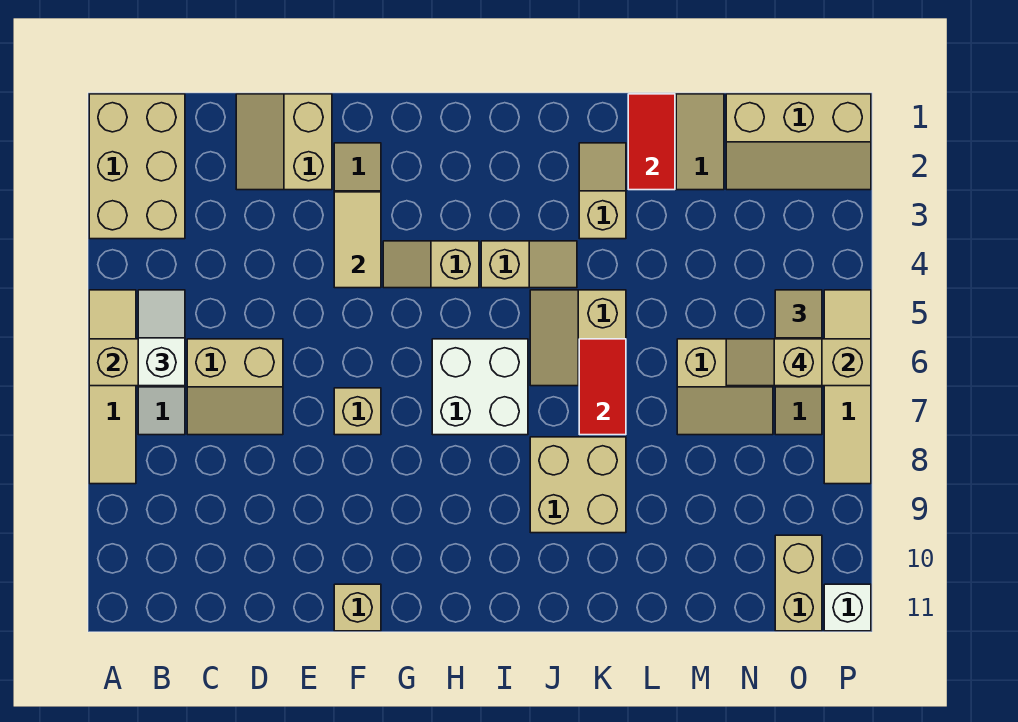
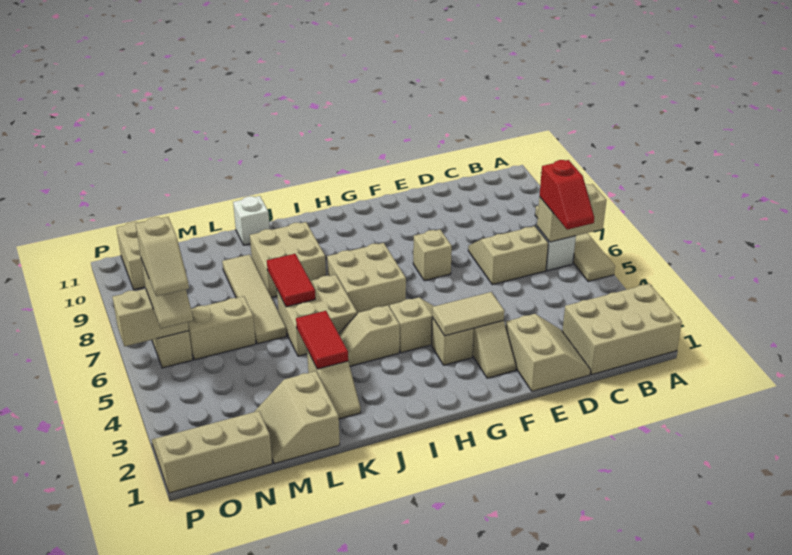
tan 2x3 brick [89,94,185,239] -> tan 2x3 brick turned to [562,284,682,374]
white 1x2 slope [138,290,185,386] -> red 1x2 slope [539,160,594,230]
tan 1x2 tile [334,192,381,288] -> tan 1x2 tile turned to [432,292,505,336]
tan 1x1 brick [334,584,381,631] -> tan 1x1 brick moved to [432,317,474,365]
white 2x2 brick [432,339,528,435] -> tan 2x2 brick [327,243,406,314]
tan 2x2 slope [530,290,626,386] -> tan 2x2 brick [277,275,357,356]
red 1x2 tile [628,94,675,190] -> red 1x2 tile moved to [296,311,348,369]
tan 1x2 slope [726,339,822,386] -> tan 1x2 slope turned to [136,217,189,296]
tan 1x4 tile [824,290,871,484] -> tan 1x4 tile moved to [222,254,287,344]
white 1x1 brick [824,584,871,631] -> white 1x1 brick moved to [233,196,270,245]

